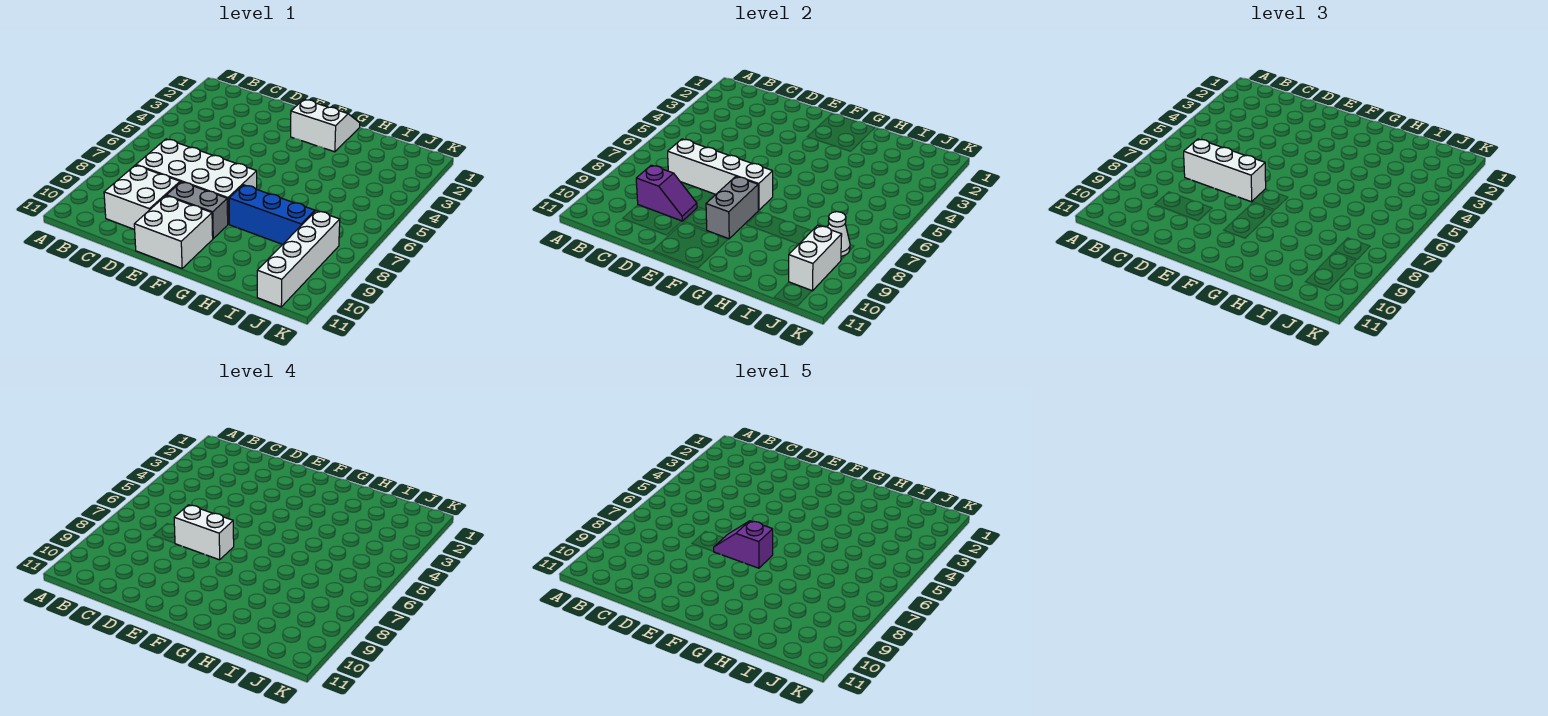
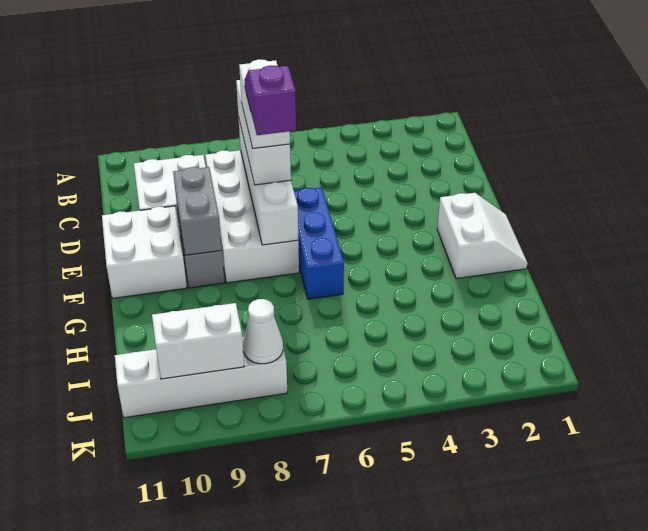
purple 1x2 slope [636,165,697,221] -> none
grey 1x2 brick [706,177,758,239] -> grey 1x2 brick turned to [173,167,222,255]
blue 1x3 brick [229,185,315,244] -> blue 1x3 brick moved to [294,187,344,299]

